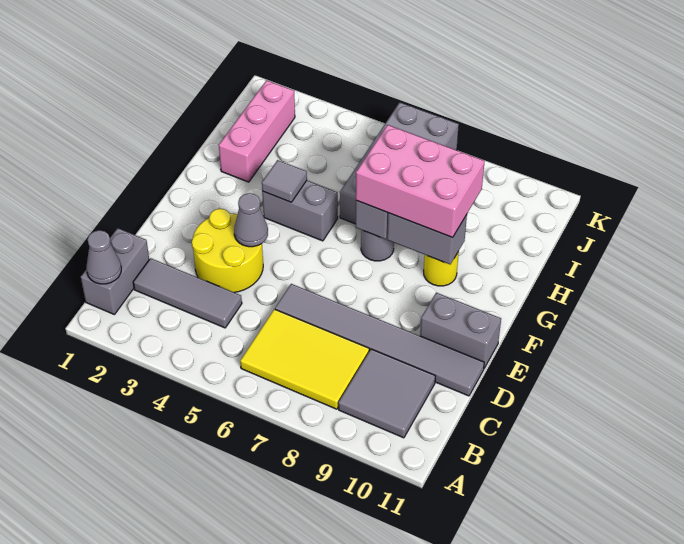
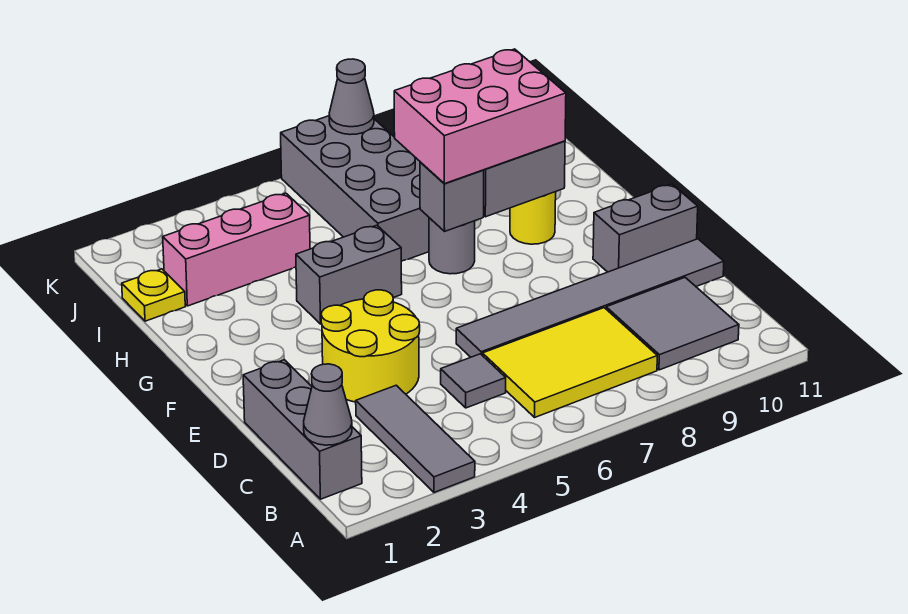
grey 1x2 brick [81,228,149,314] -> grey 1x3 brick [243,360,362,499]
grey 1x3 tile [133,258,242,328] -> grey 1x3 tile turned to [356,385,475,492]
grey 1x1 cone [234,193,268,247] -> grey 1x1 cone moved to [329,59,374,135]
grey 1x1 tile [262,160,307,202] -> grey 1x1 tile moved to [441,354,506,408]
pink 1x3 brick [219,80,295,182] -> pink 1x3 brick turned to [163,193,310,306]
none -> yellow 1x1 plate [122,269,185,321]

